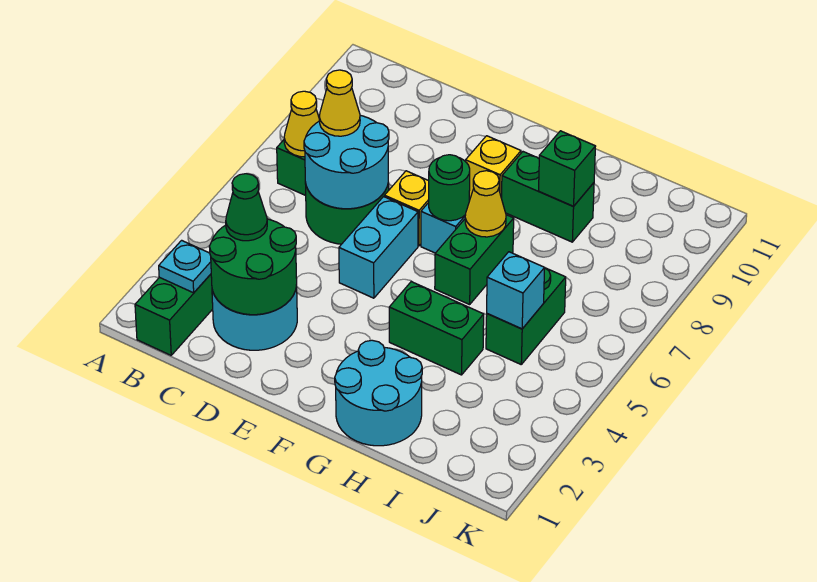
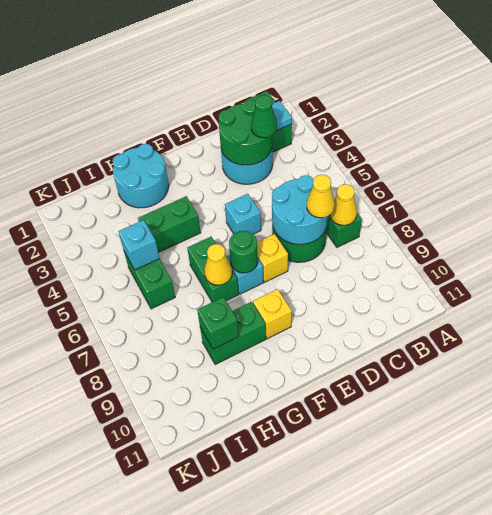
cyan 1x2 brick [339,197,418,298] -> cyan 1x1 brick [225,194,261,234]

